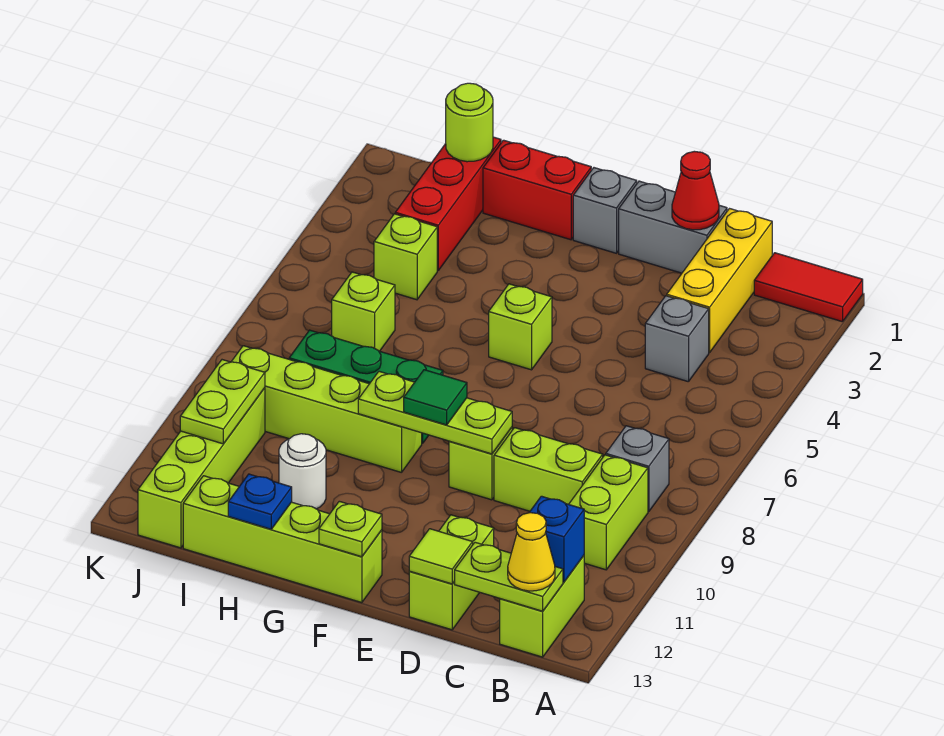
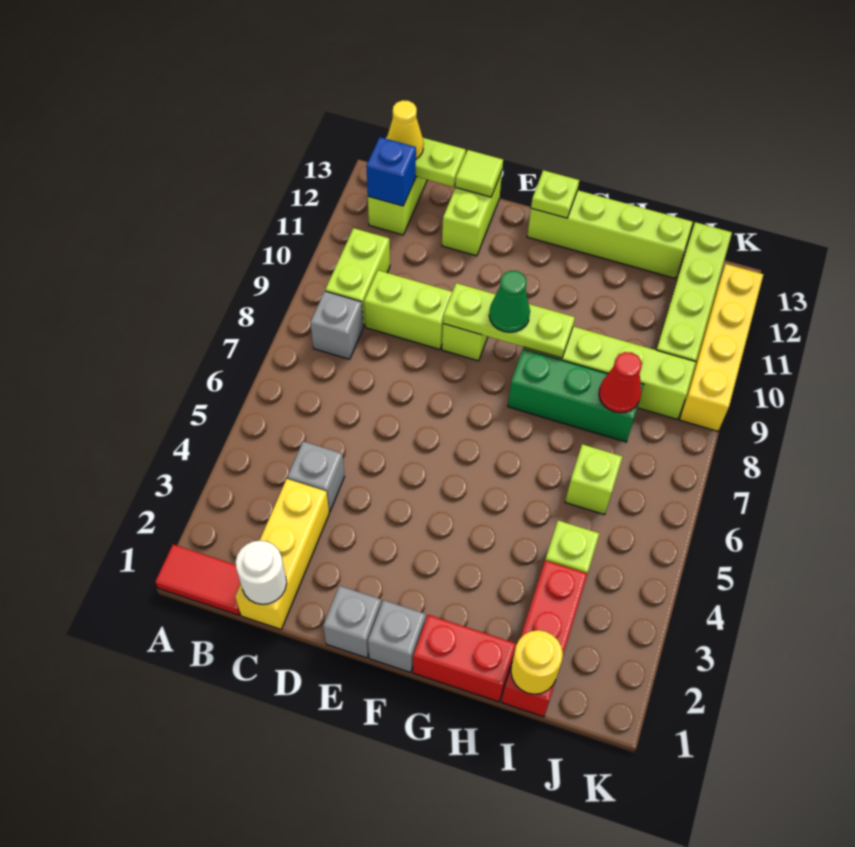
grey 1x2 brick [619,181,727,273] -> grey 1x1 brick [323,586,381,658]
red 1x1 cone [672,151,719,230] -> red 1x1 cone moved to [599,352,642,413]
lime 1x1 brick [489,284,552,370] -> none
green 1x1 tile [404,370,467,425] -> green 1x1 cone [489,271,530,332]
white 1x1 round brick [279,434,326,509] -> white 1x1 round brick moved to [236,541,287,604]
blue 1x1 plate [228,474,292,529] -> none
lime 1x1 round brick [446,83,493,162] -> yellow 1x1 round brick [511,630,563,694]
lime 1x2 plate [180,360,265,444] -> none
none -> yellow 1x4 brick [679,264,763,431]

